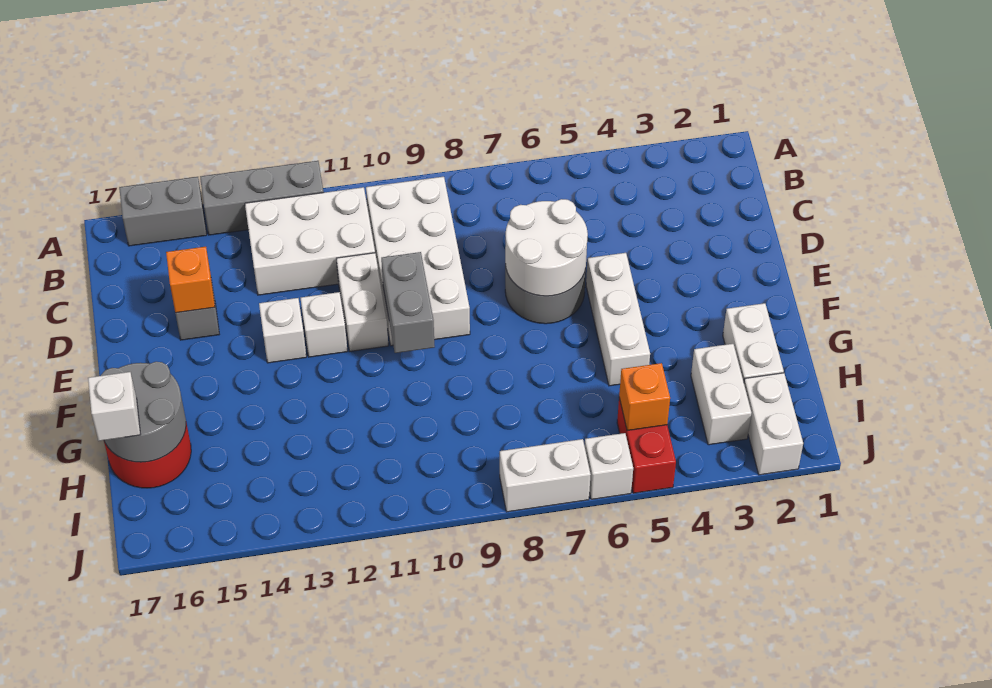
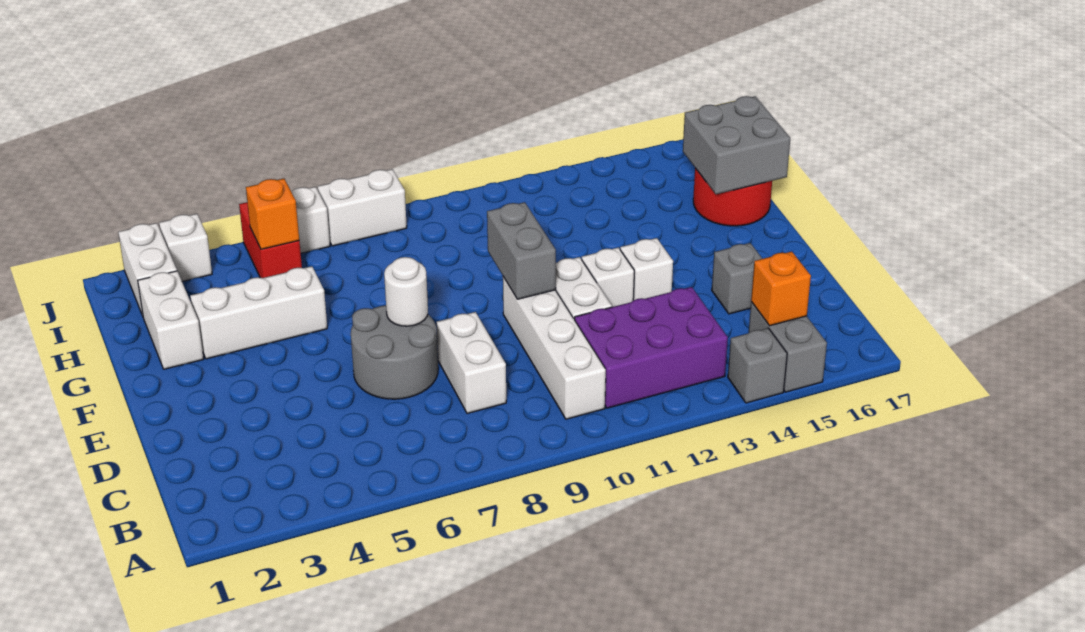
grey 1x3 brick [200,161,324,235] -> grey 1x1 brick [728,328,787,403]
grey 1x2 brick [119,177,207,246] -> grey 1x2 brick turned to [749,302,827,392]
white 2x4 brick [366,177,470,346] -> white 1x4 brick [503,277,606,419]
white 2x3 brick [245,187,375,295] -> purple 2x3 brick [575,287,728,408]
white 2x2 round brick [505,199,588,296] -> white 1x1 round brick [384,257,428,326]
orange 1x1 brick [166,247,215,313] -> orange 1x1 brick moved to [751,251,811,326]
white 1x3 brick [586,253,650,386] -> white 1x3 brick turned to [190,266,327,359]
grey 2x2 round brick [101,362,186,462] -> grey 2x2 brick [683,96,790,194]
white 1x2 brick [691,344,751,445] -> white 1x2 brick moved to [437,312,506,414]
white 1x1 brick [88,372,141,441] -> white 1x1 brick moved to [159,214,212,282]

